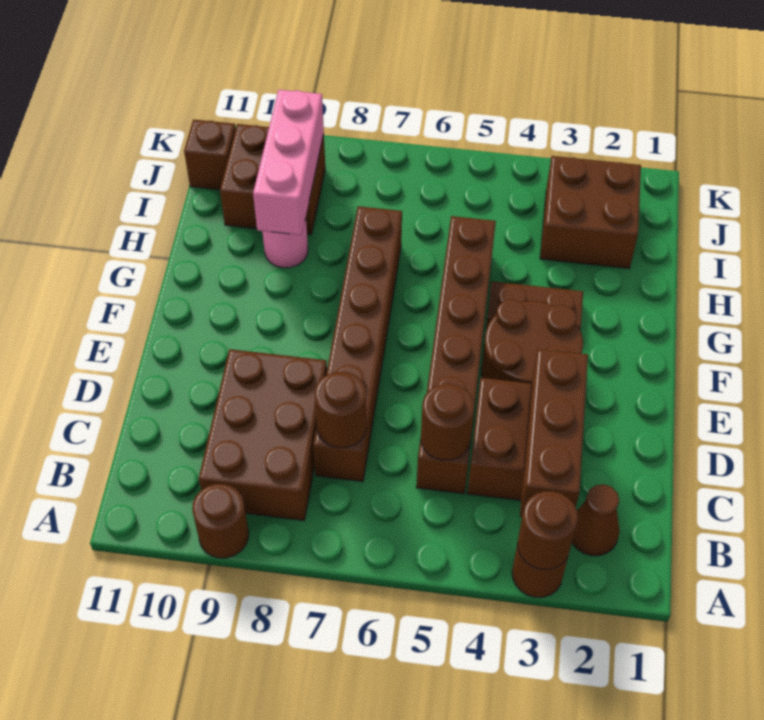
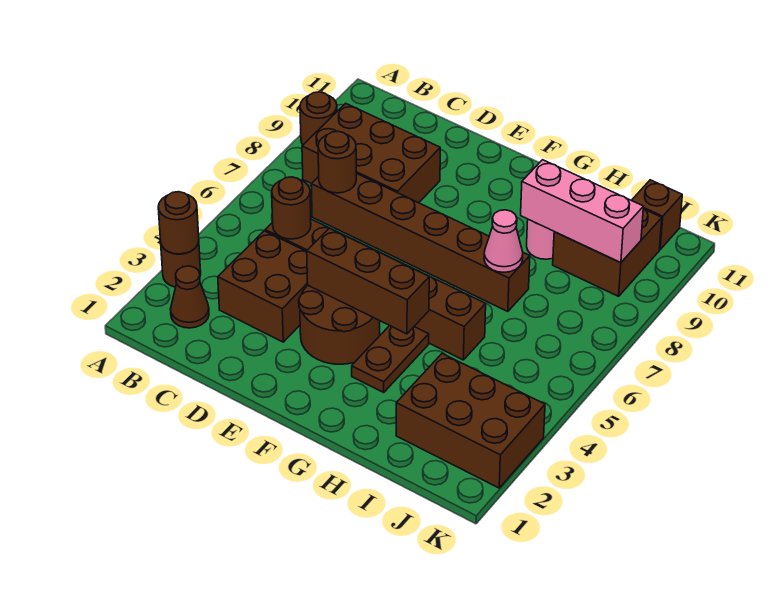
brown 1x3 brick [520,349,588,517] -> brown 1x3 brick moved to [307,228,429,334]
none -> pink 1x1 cone [484,210,523,272]
brown 2x2 brick [540,156,641,269] -> brown 2x3 brick [396,354,545,488]

